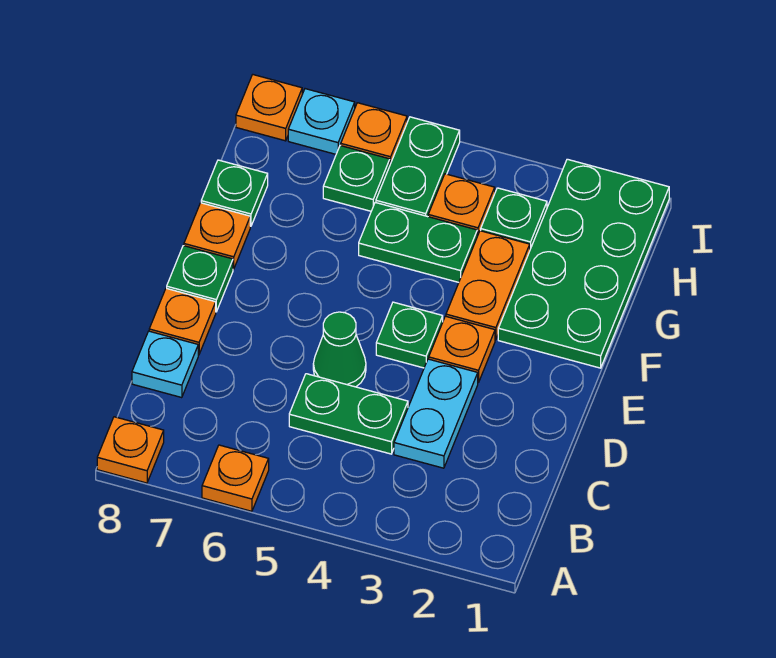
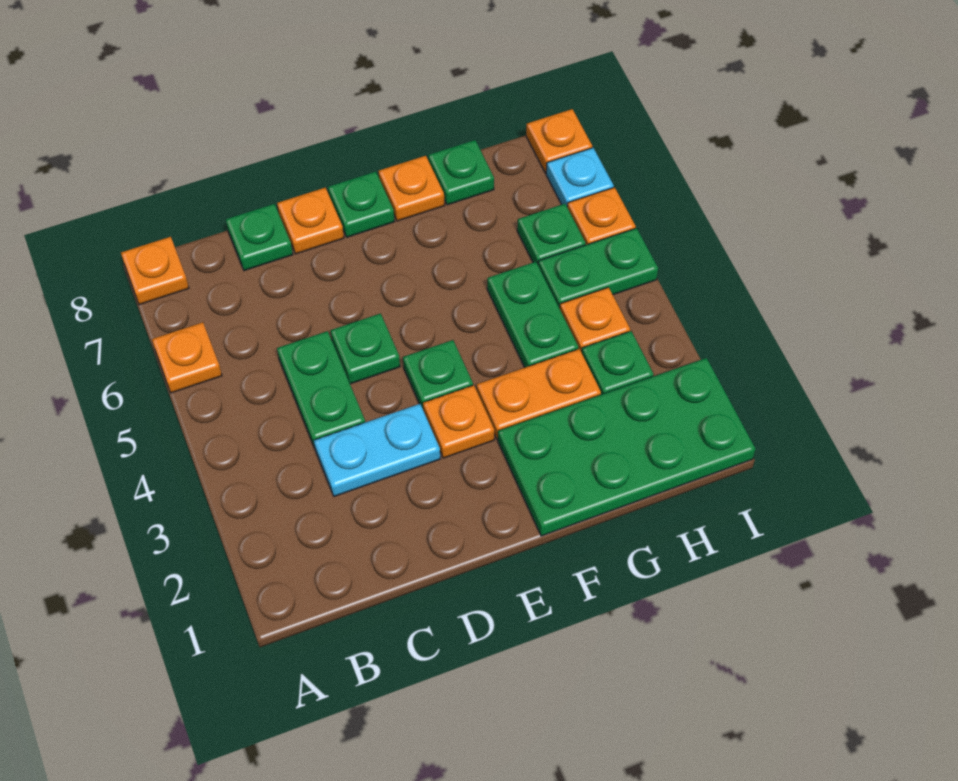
cyan 1x1 plate [132,331,198,398] -> green 1x1 plate [226,204,293,271]
green 1x1 cone [313,312,366,387] -> green 1x1 plate [330,314,400,384]

